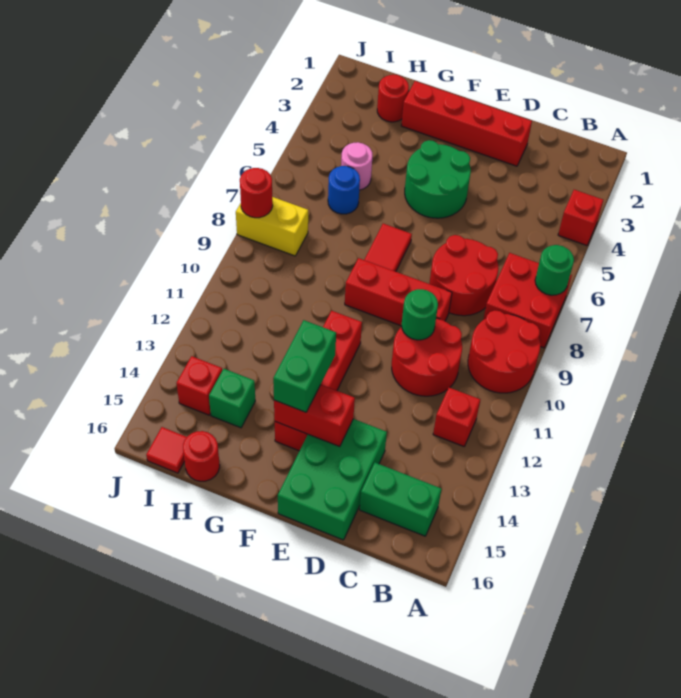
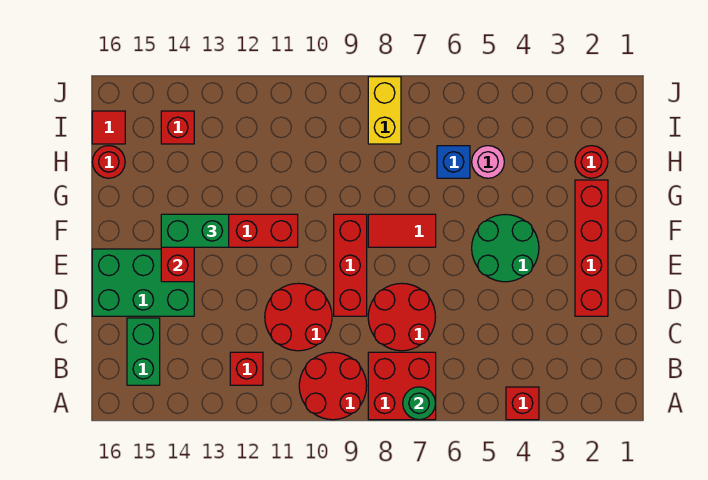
green 1x1 round brick [402,289,438,340] -> none
blue 1x1 round brick [328,166,360,214] -> blue 1x1 brick [437,146,470,178]
green 1x1 brick [209,369,255,428] -> none
red 1x1 round brick [240,168,273,218] -> none

